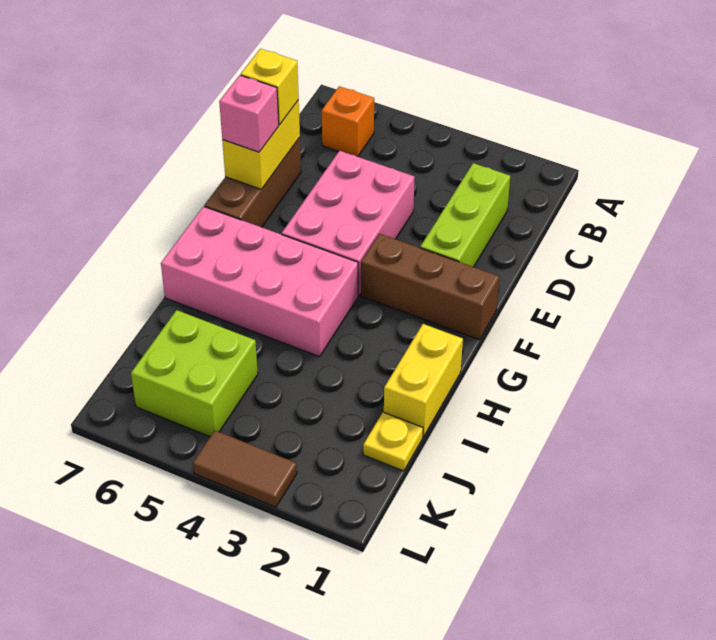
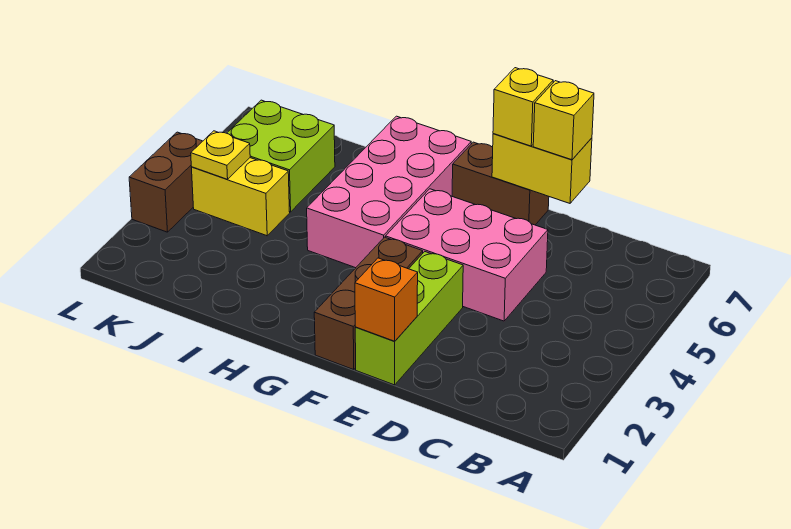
orange 1x1 brick [322,86,374,157] -> orange 1x1 brick moved to [355,258,418,341]
lime 1x3 brick [420,163,510,267] -> lime 1x3 brick turned to [355,252,463,385]
brown 1x3 brick [204,137,301,227] -> brown 1x2 brick [452,142,549,225]
pink 1x1 brick [219,75,279,152] -> yellow 1x1 brick [493,68,553,146]
yellow 1x2 brick [384,324,463,437] -> yellow 1x2 brick moved to [191,158,290,236]
yellow 1x1 plate [363,412,423,471] -> yellow 1x1 plate moved to [191,131,250,179]
brown 1x2 tile [193,430,297,507] -> brown 1x2 brick [129,132,202,232]

